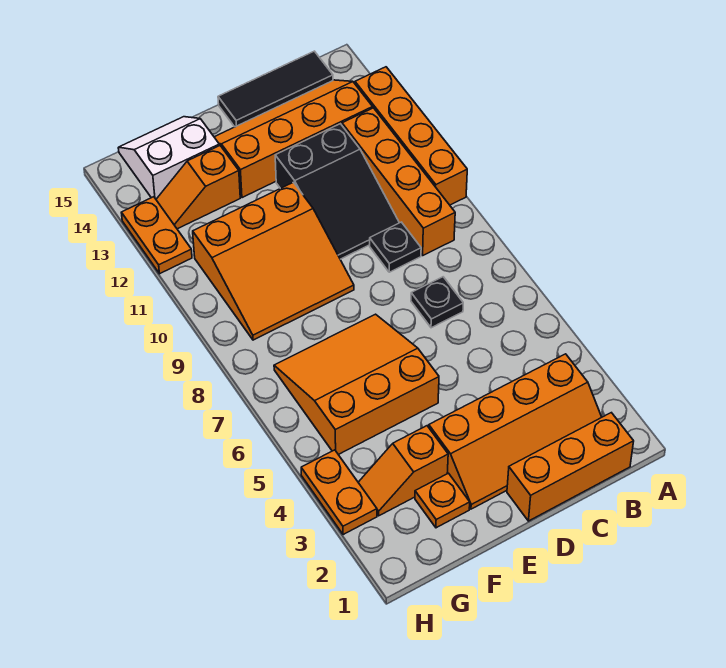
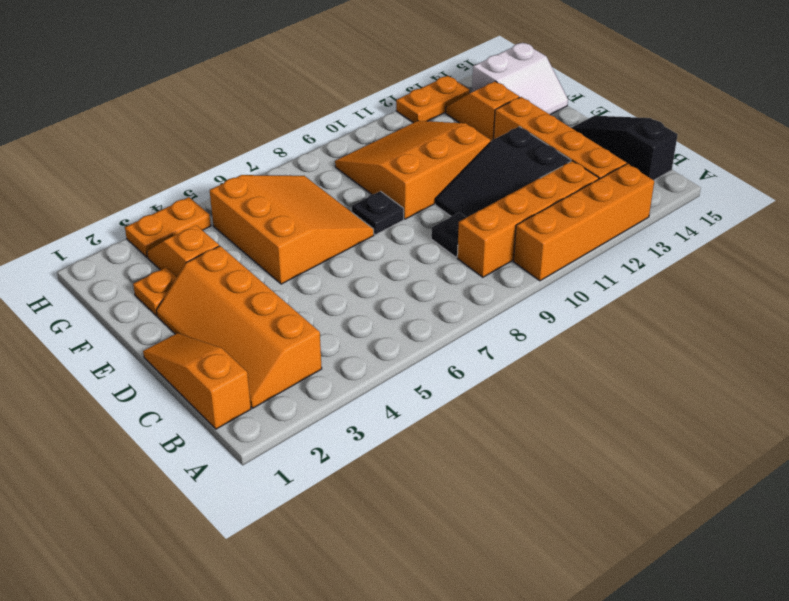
orange 1x3 brick [507,413,634,521] -> orange 1x3 slope [143,333,251,429]
black 1x3 tile [218,51,333,127] -> black 1x3 slope [572,116,678,180]
black 1x1 plate [411,277,463,328] -> black 1x1 plate moved to [352,191,404,235]
orange 3x3 slope [193,182,354,340] -> orange 3x3 slope turned to [335,121,491,219]
white 2x2 slope [118,117,219,199] -> white 2x2 slope turned to [472,43,568,115]

